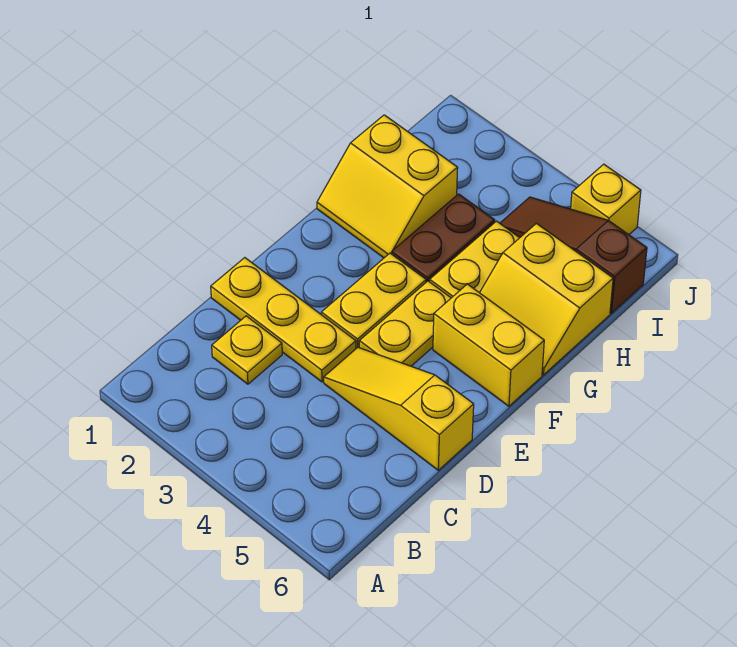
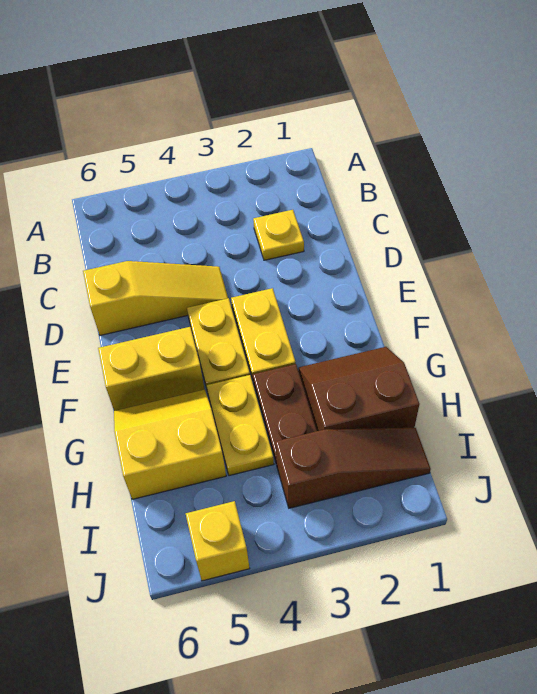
yellow 1x3 plate [211,258,356,382] -> none
yellow 2x2 slope [317,115,458,258] -> brown 2x2 slope [298,347,419,431]
brown 1x3 slope [500,197,647,313] -> brown 1x3 slope moved to [276,428,431,508]

